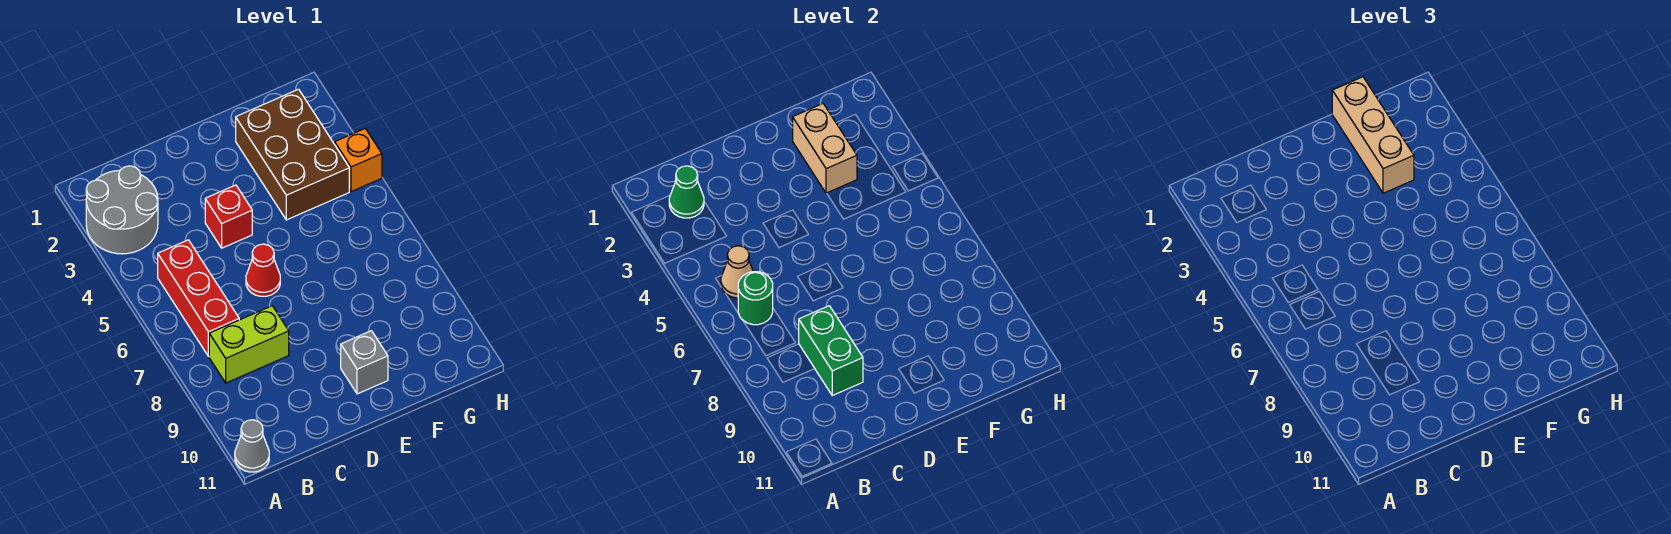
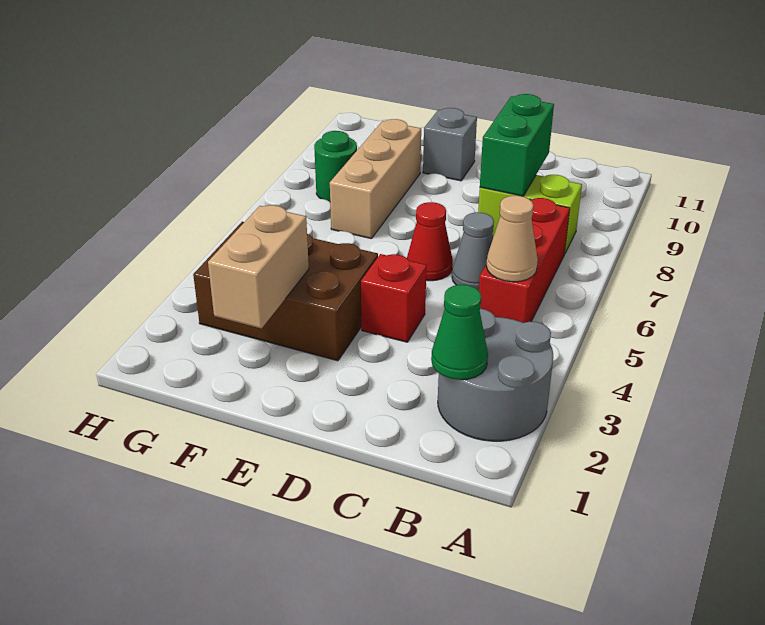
grey 1x1 cone [235,420,269,472] -> grey 1x1 cone moved to [452,212,494,291]
green 1x1 round brick [738,272,773,325] -> green 1x1 round brick moved to [314,131,357,202]
tan 1x3 brick [1332,77,1414,193] -> tan 1x3 brick moved to [330,119,421,239]
brown 2x3 brick [236,89,349,220] -> brown 2x3 brick turned to [193,222,378,361]
orange 1x1 brick [335,128,382,192] -> none

